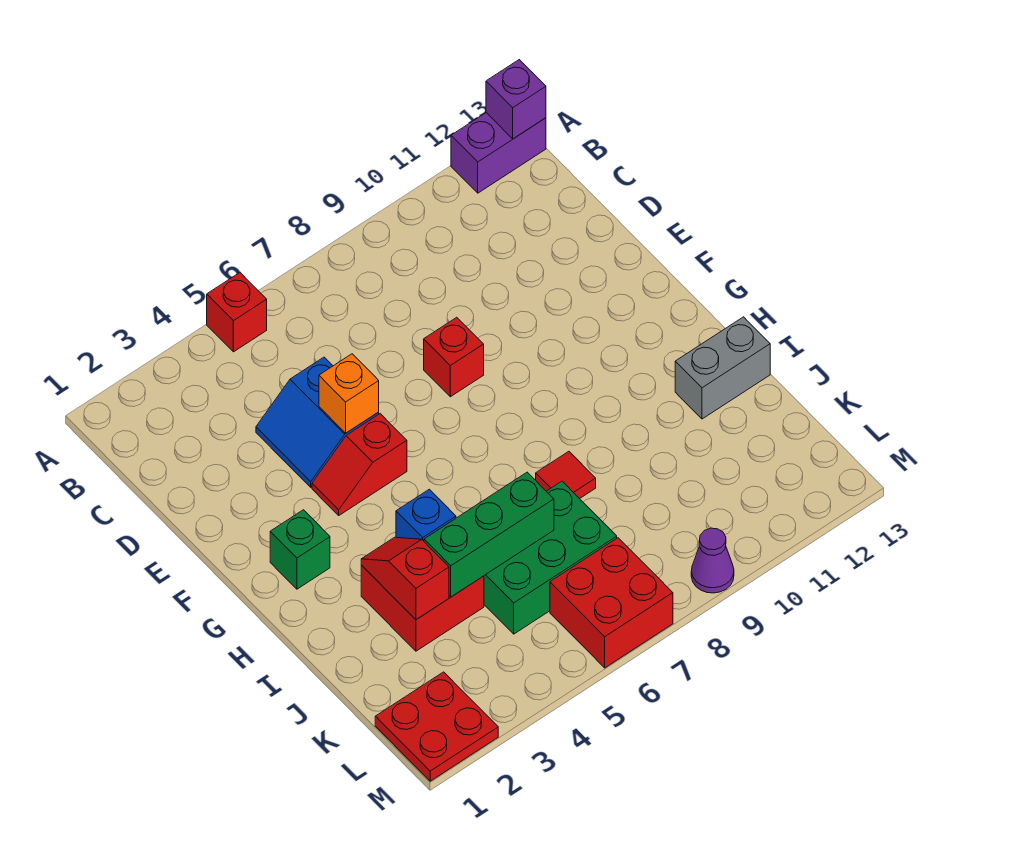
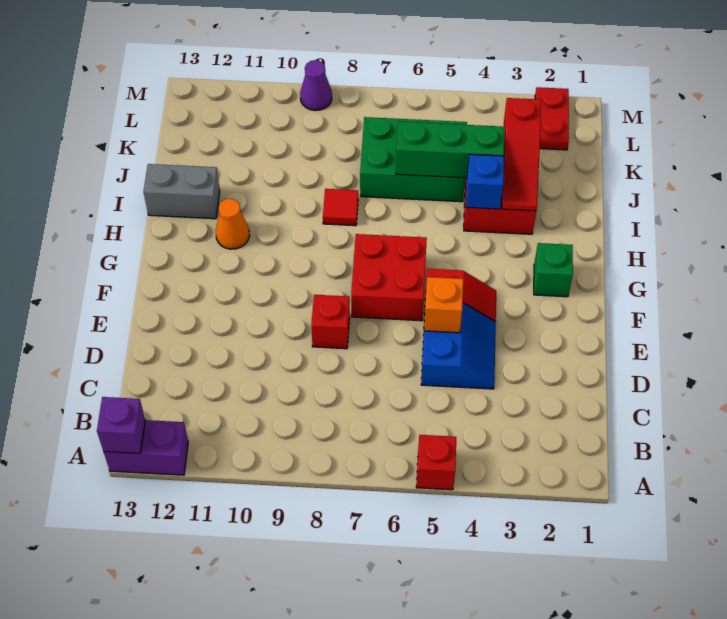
none -> orange 1x1 cone [216,199,250,249]
red 1x2 slope [361,537,449,620] -> red 1x3 slope [502,98,541,211]
red 2x2 plate [375,672,498,781] -> red 1x2 plate [535,87,569,150]
red 2x2 brick [550,538,673,668] -> red 2x2 brick moved to [351,234,427,321]

